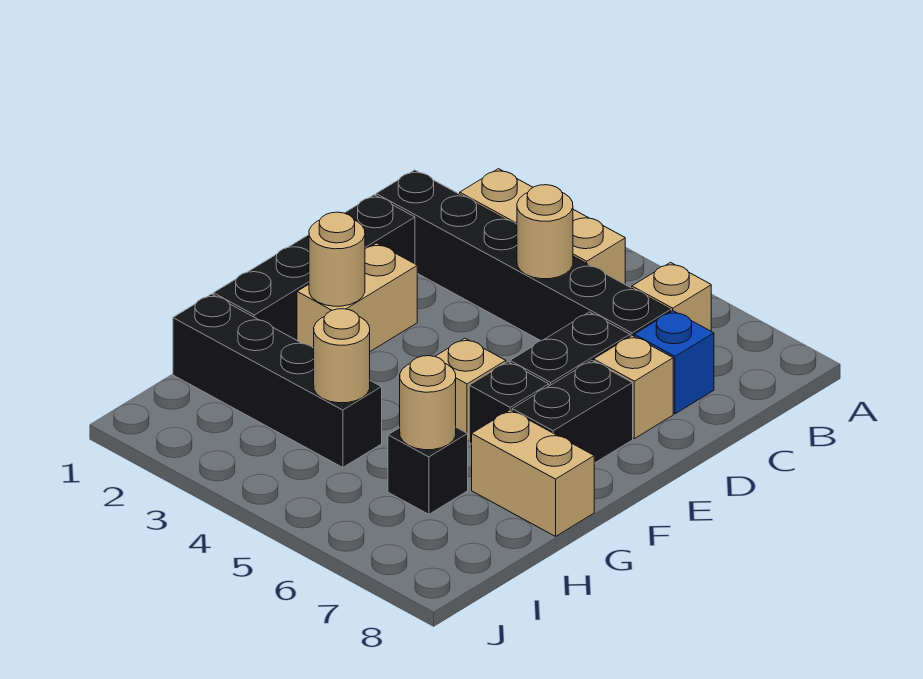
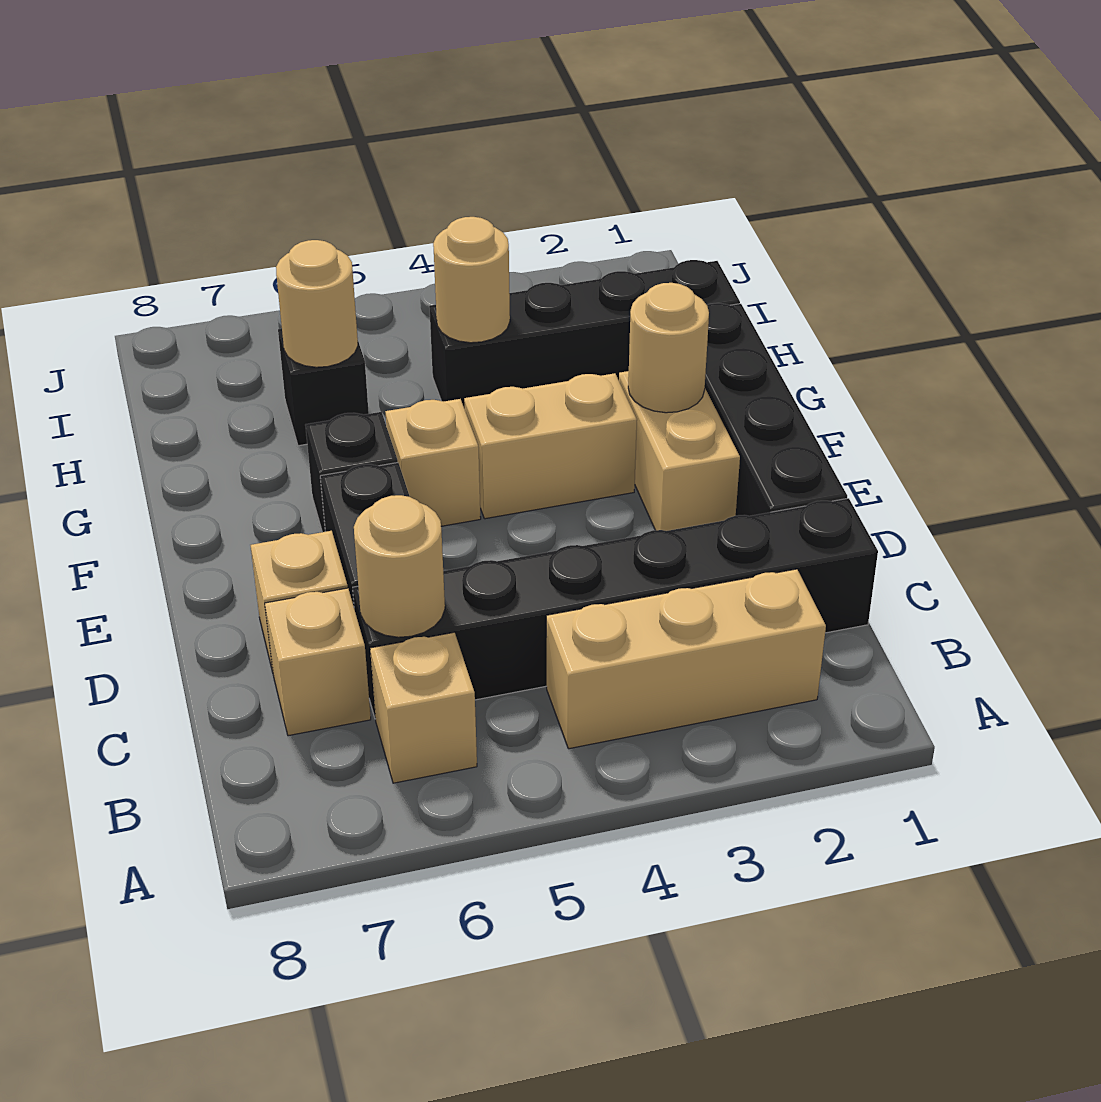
tan 1x1 round brick [517,185,573,279] -> tan 1x1 round brick moved to [354,495,445,637]
blue 1x1 brick [634,311,714,414] -> tan 1x1 brick [265,588,371,736]
black 1x2 brick [512,360,633,463] -> none
tan 1x2 brick [472,410,594,536] -> tan 1x2 brick moved to [464,373,637,519]

